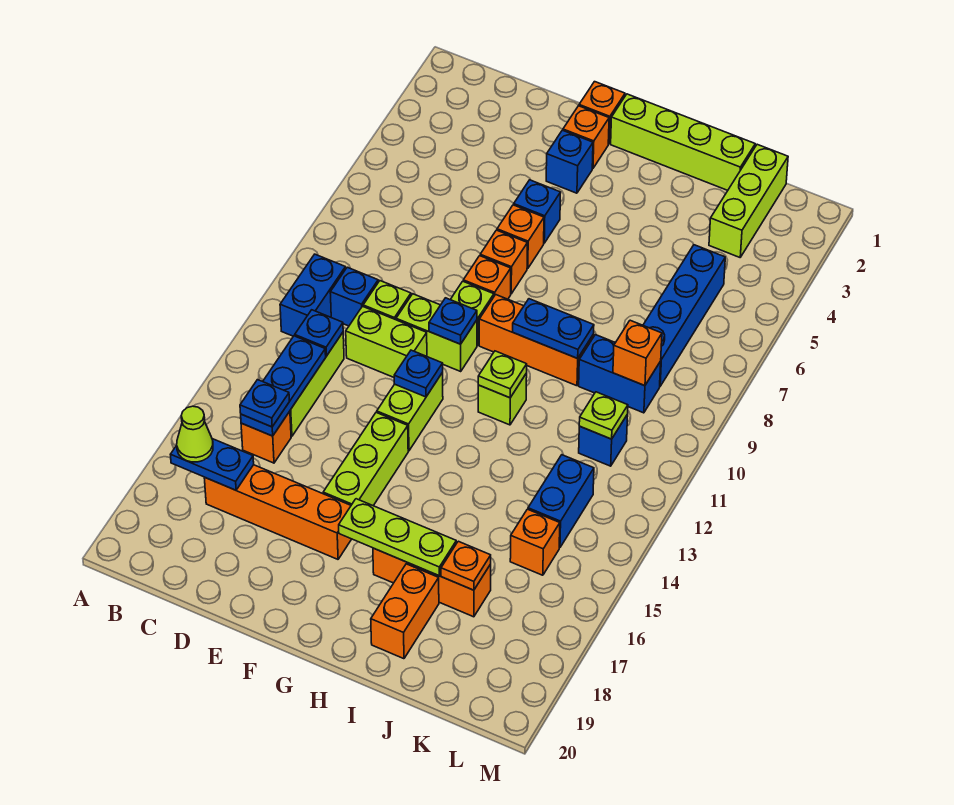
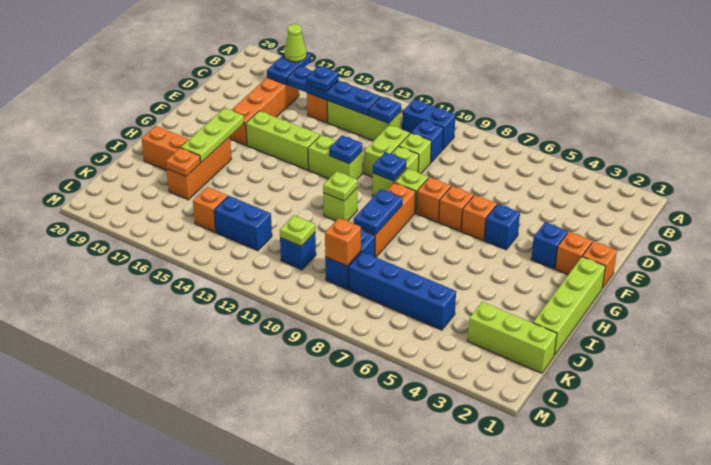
blue 1x3 plate [241,336,326,436] -> blue 1x4 plate [287,66,380,115]

